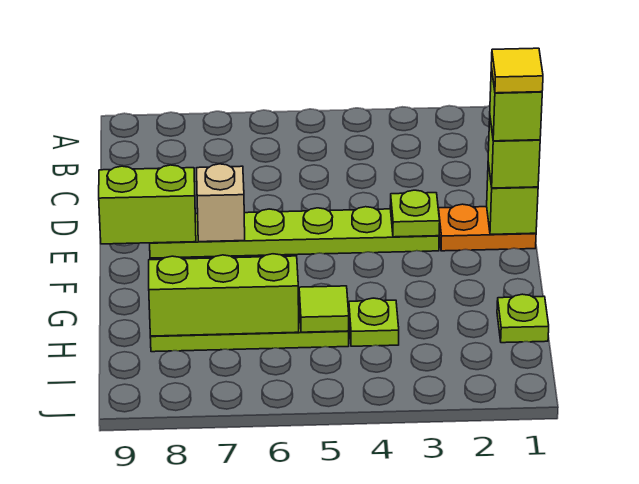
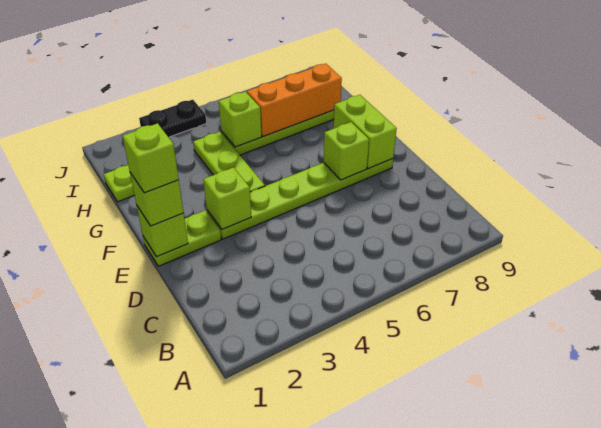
orange 1x2 plate [439,204,536,251] -> lime 1x2 plate [143,211,221,266]
yellow 1x1 tile [491,48,543,93] -> none
lime 1x1 plate [390,190,440,237] -> lime 1x1 brick [203,167,251,229]
tan 1x1 brick [197,164,245,242] -> lime 1x1 brick [324,122,369,180]
lime 1x2 brick [99,165,196,244] -> lime 1x2 brick turned to [334,95,397,169]
lime 1x1 plate [349,298,399,346] -> lime 1x3 plate [193,132,265,192]
lime 1x1 tile [299,286,349,332] -> lime 1x1 brick [219,92,262,147]
lime 1x3 brick [149,254,299,336] -> orange 1x3 brick [247,64,342,137]
none -> black 1x2 plate [139,100,206,137]

